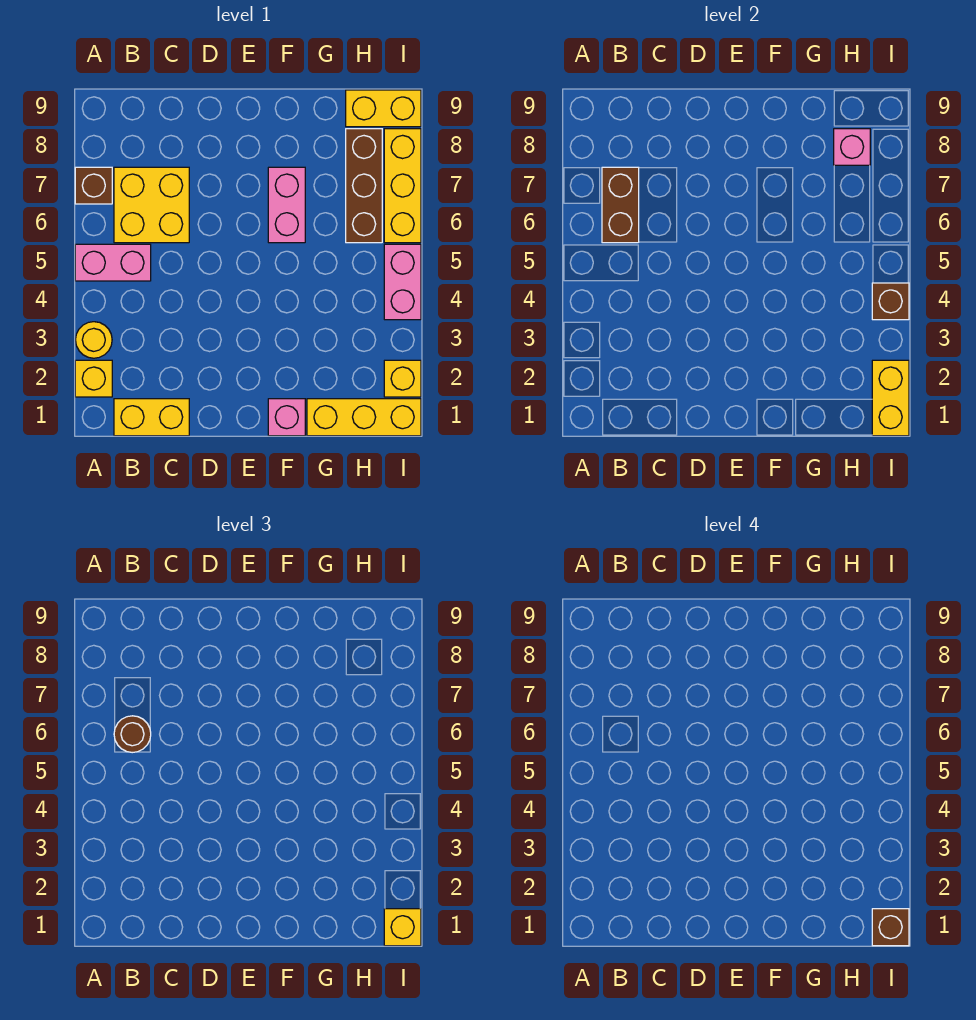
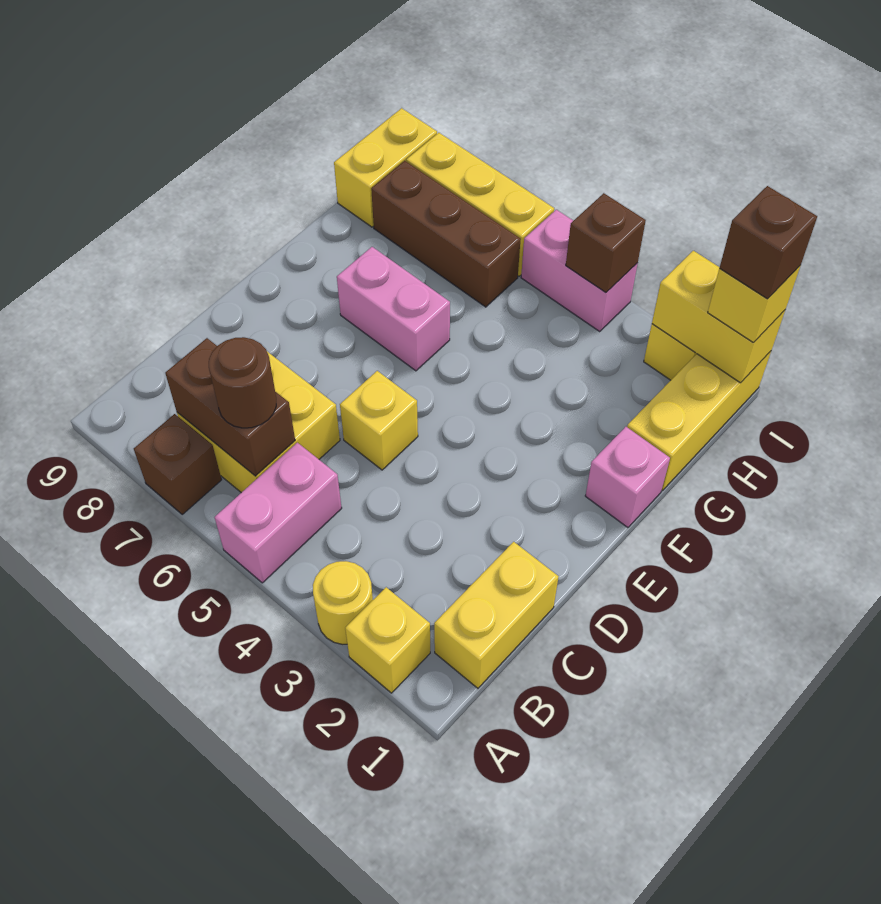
none -> yellow 1x1 brick [340,371,418,470]
pink 1x1 brick [834,129,870,165] -> none

